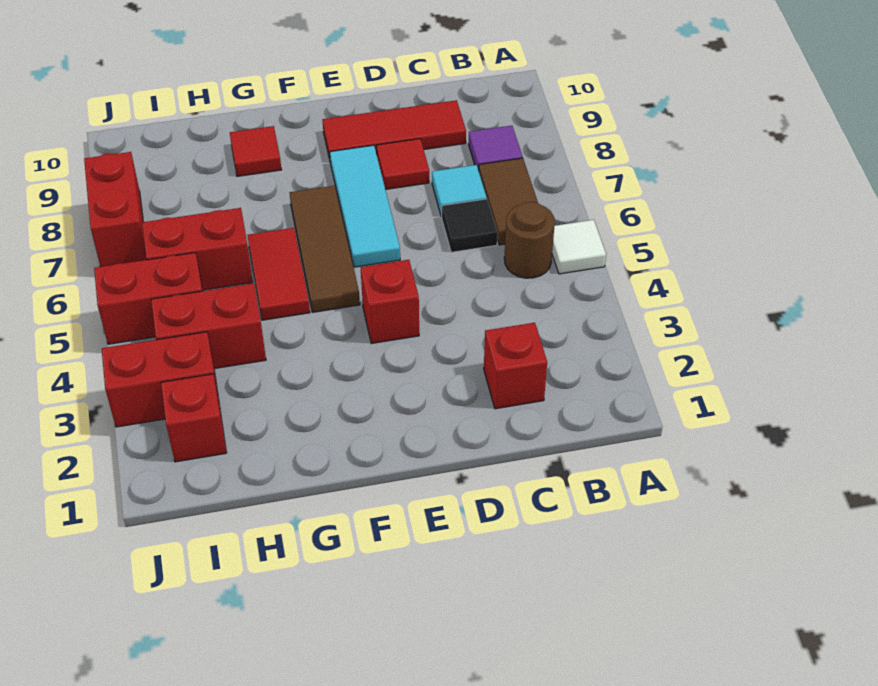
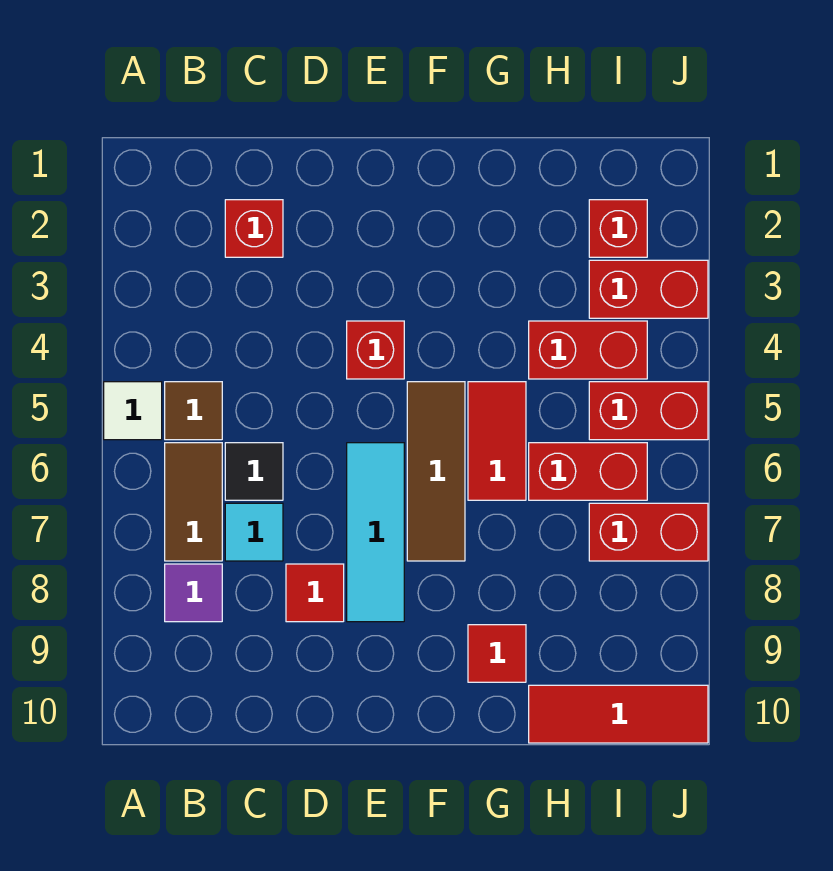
brown 1x1 round brick [504,202,555,278] -> brown 1x1 tile [165,382,222,440]
red 1x3 tile [322,100,466,163] -> red 1x3 tile moved to [529,685,708,743]
red 1x2 brick [84,152,147,267] -> red 1x2 brick turned to [589,503,708,561]

